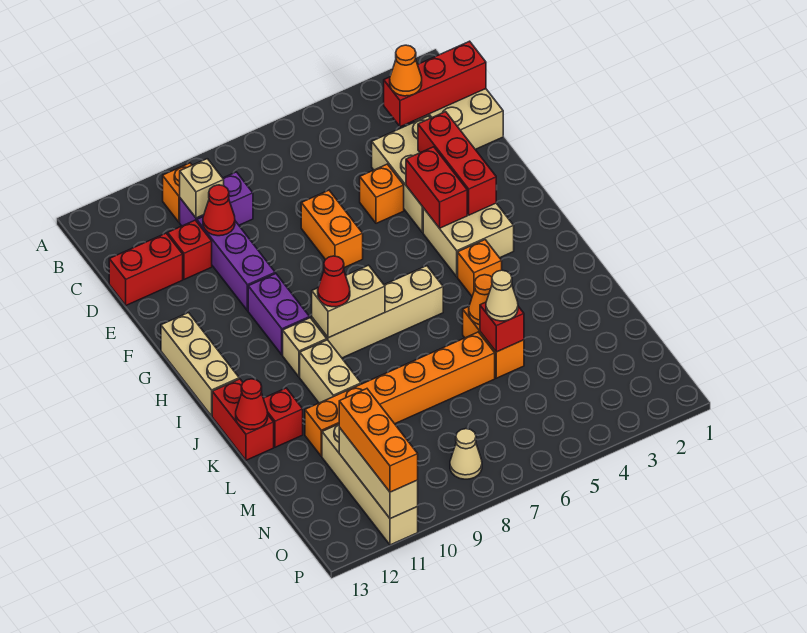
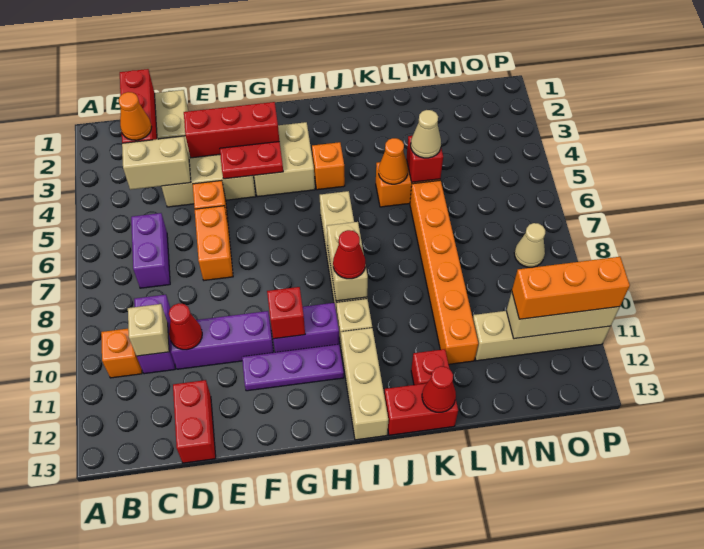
none -> purple 1x2 brick [131,213,170,288]
red 1x1 brick [168,220,212,279] -> red 1x1 brick moved to [267,287,305,339]
orange 1x2 brick [301,190,363,268] -> orange 1x2 brick turned to [195,206,233,280]
red 1x2 brick [406,147,467,228] -> red 1x2 plate [220,142,283,179]
none -> purple 1x3 plate [242,344,344,391]
tan 1x3 brick [161,313,239,416] -> tan 1x3 brick turned to [341,328,388,440]
tan 1x2 brick [300,340,361,403] -> tan 1x2 brick moved to [122,136,191,190]

